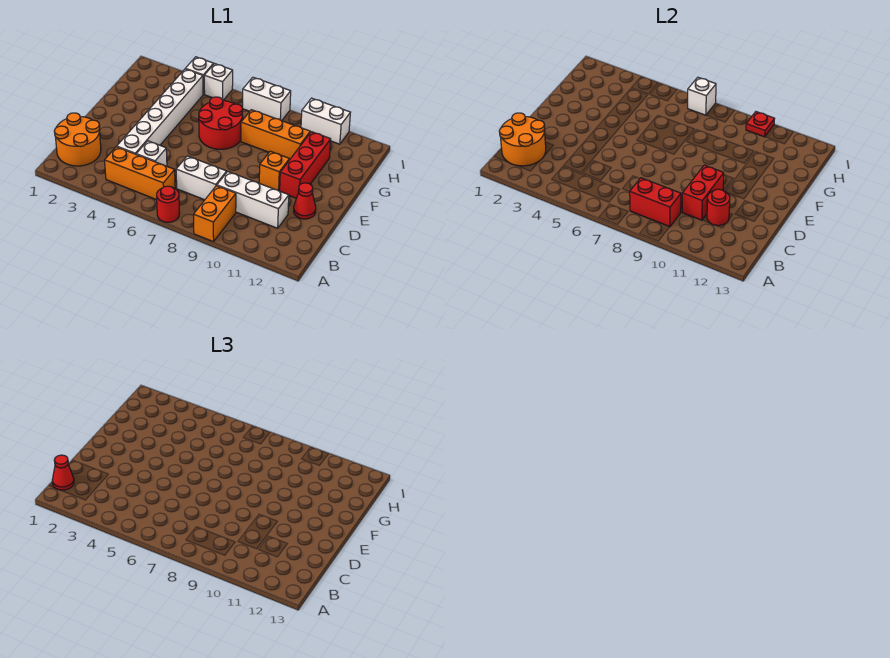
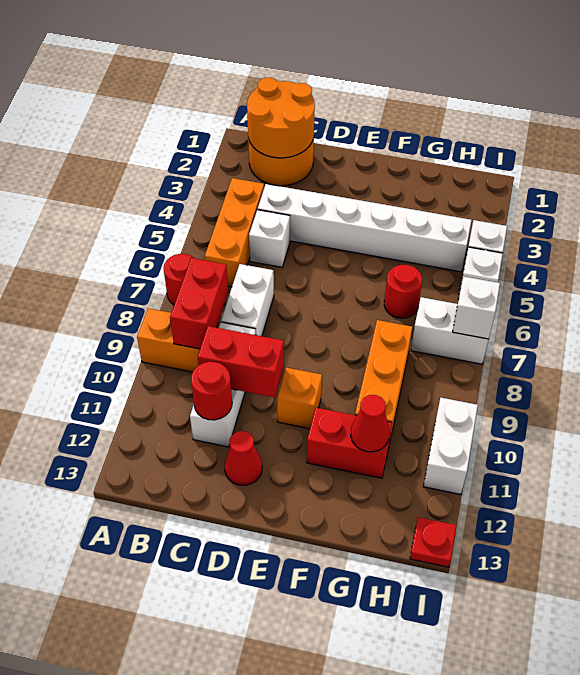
red 1x1 cone [52,455,74,490] -> red 1x1 cone moved to [351,395,390,452]
red 1x3 brick [280,132,331,198] -> red 1x2 brick [307,408,392,478]
red 2x2 round brick [199,97,243,149] -> red 1x1 round brick [384,265,422,318]
white 1x2 brick [243,77,291,121] -> white 1x2 brick turned to [411,297,489,364]
red 1x1 plate [746,112,774,137] -> red 1x1 plate moved to [410,517,457,567]

